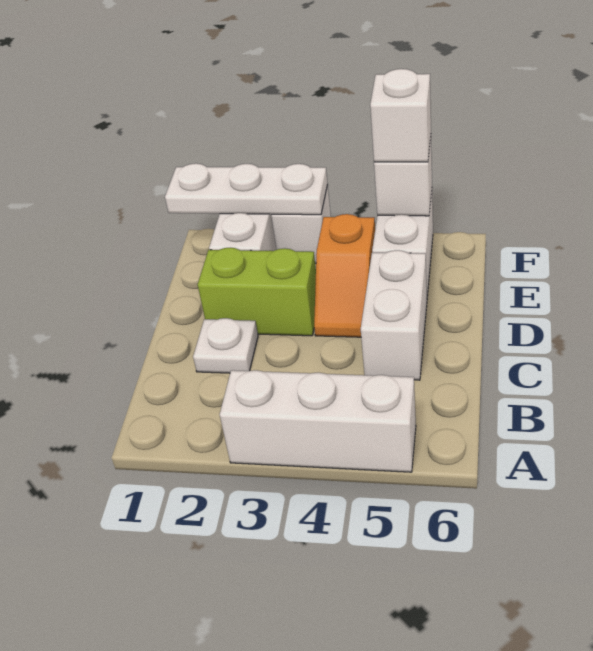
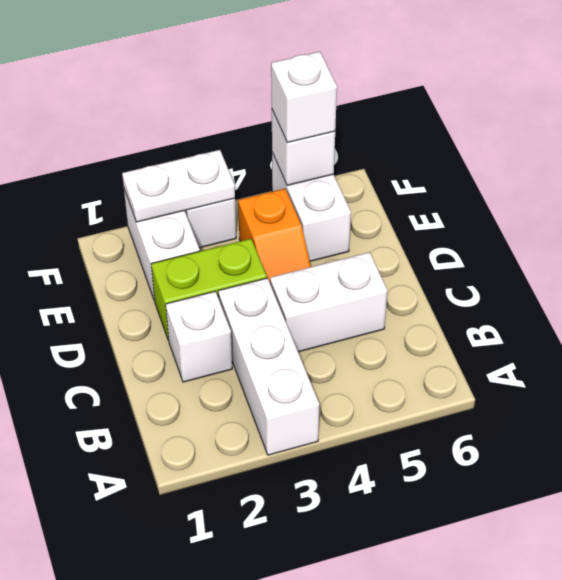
white 1x3 brick [220,370,416,472] -> white 1x3 brick turned to [218,278,319,455]
white 1x1 plate [193,318,258,373] -> white 1x1 brick [166,291,232,382]
white 1x2 brick [361,250,427,380] -> white 1x2 brick turned to [270,252,387,352]
white 1x3 plate [165,163,328,215] -> white 1x2 plate [122,150,235,222]

